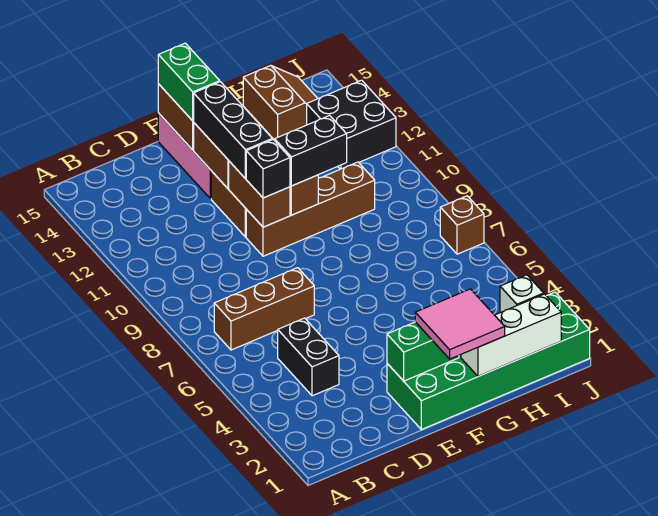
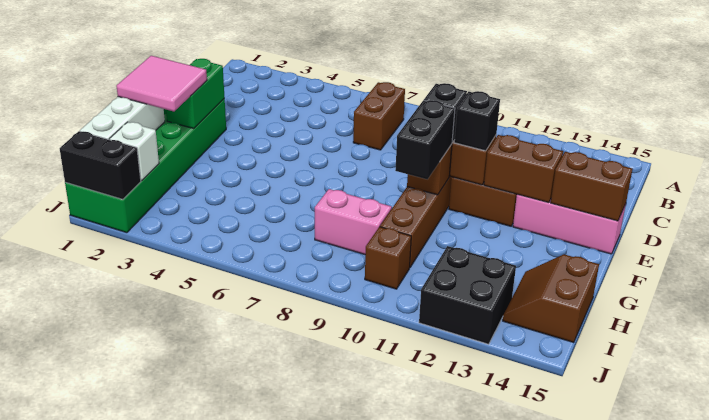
brown 1x3 brick [214,268,314,350] -> brown 1x2 brick [353,82,405,150]
black 1x2 brick [278,318,339,396] -> black 1x2 brick moved to [60,131,141,200]
black 1x3 brick [194,82,272,179] -> black 1x1 brick [454,91,500,151]
green 1x2 brick [158,43,220,121] -> none
none -> pink 1x2 brick [315,189,392,254]
brown 2x2 slope [243,65,318,140] -> brown 2x2 slope turned to [503,254,599,343]
brown 1x1 brick [440,196,484,254] -> brown 1x1 brick moved to [365,227,411,289]

